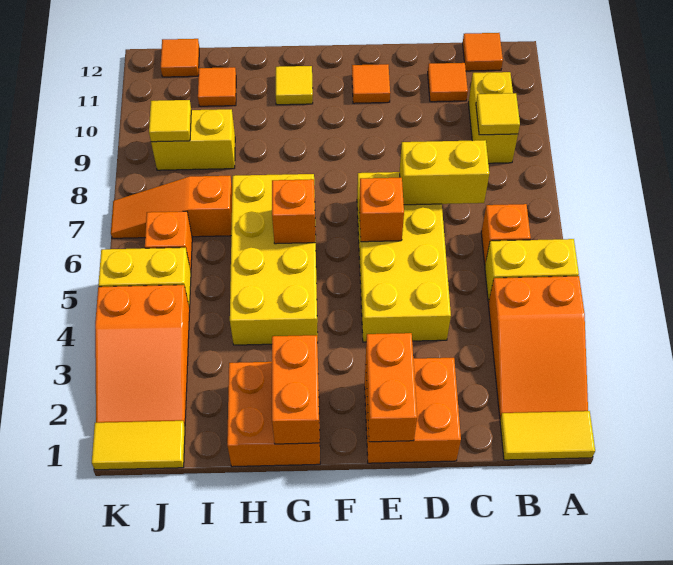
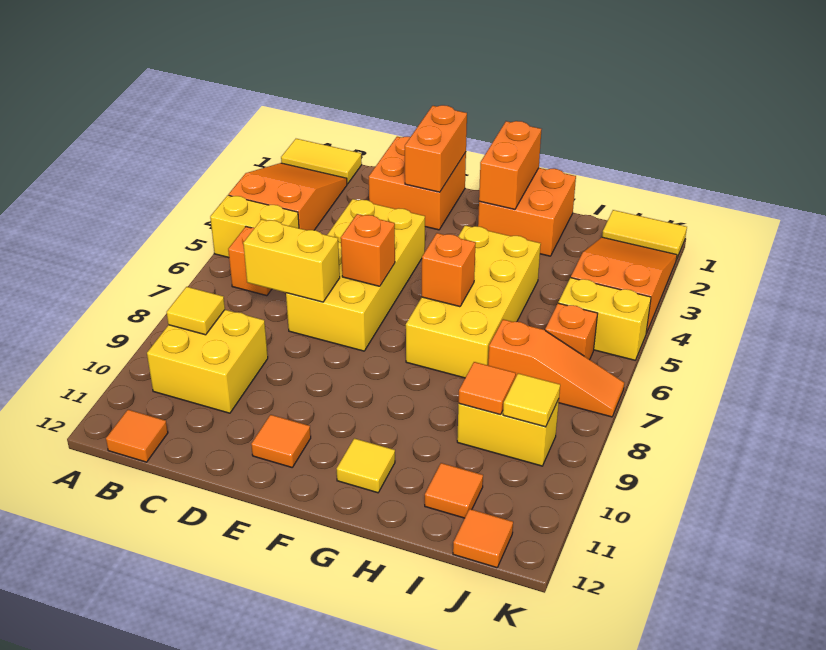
yellow 1x2 brick [468,72,518,163] -> yellow 2x2 brick [147,310,268,413]
orange 1x1 tile [428,63,468,102] -> orange 1x1 tile moved to [459,362,516,415]

